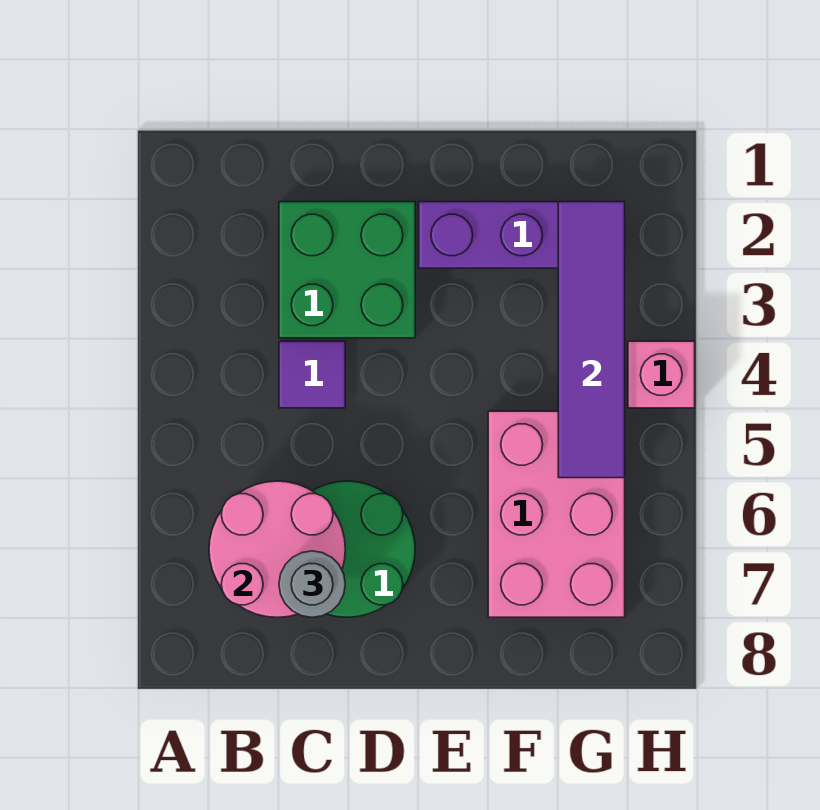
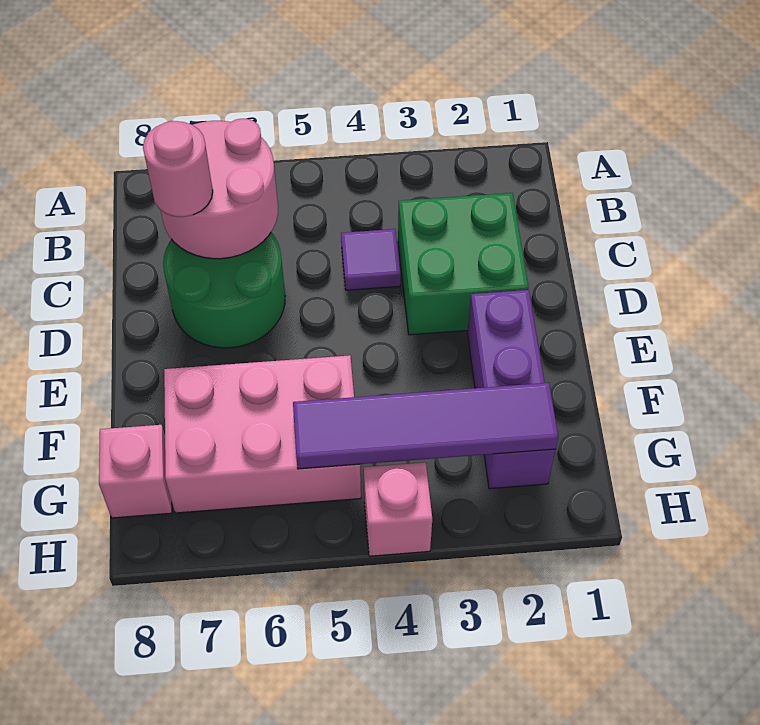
grey 1x1 round brick [279,551,345,617] -> pink 1x1 round brick [143,121,213,217]
none -> pink 1x1 brick [99,425,172,518]

